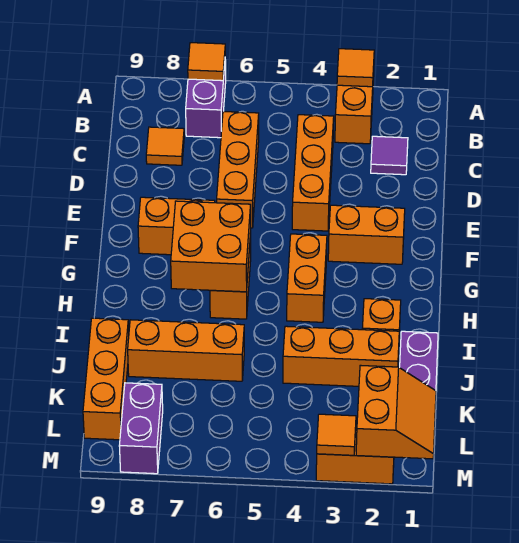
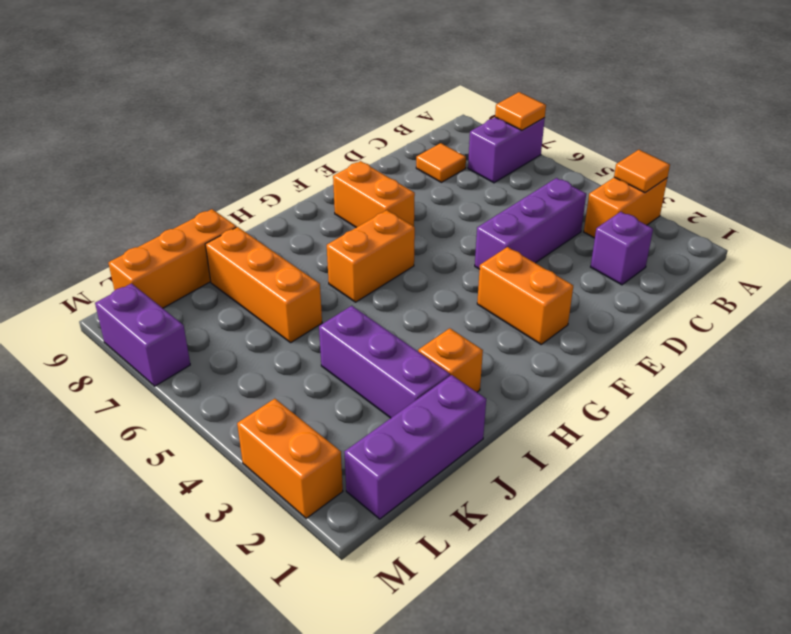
purple 1x1 tile [371,136,408,175] -> purple 1x1 brick [591,212,653,285]
orange 1x3 brick [292,115,334,231] -> purple 1x3 brick [475,178,586,269]
orange 1x3 brick [217,111,259,228] -> none
orange 1x2 brick [287,234,327,322] -> none
orange 2x2 brick [171,201,251,292] -> none
orange 1x3 brick [283,326,399,386] -> purple 1x3 brick [319,306,450,418]
orange 2x2 slope [356,365,436,459] -> none
purple 1x2 brick [119,383,163,474] -> purple 1x2 brick turned to [95,283,190,386]
orange 1x1 tile [317,414,356,455] -> none

